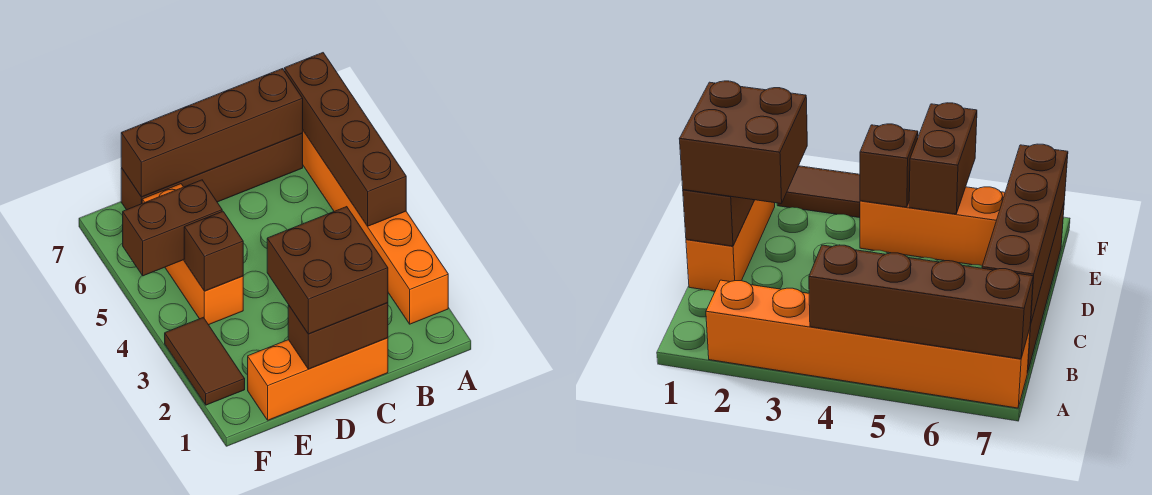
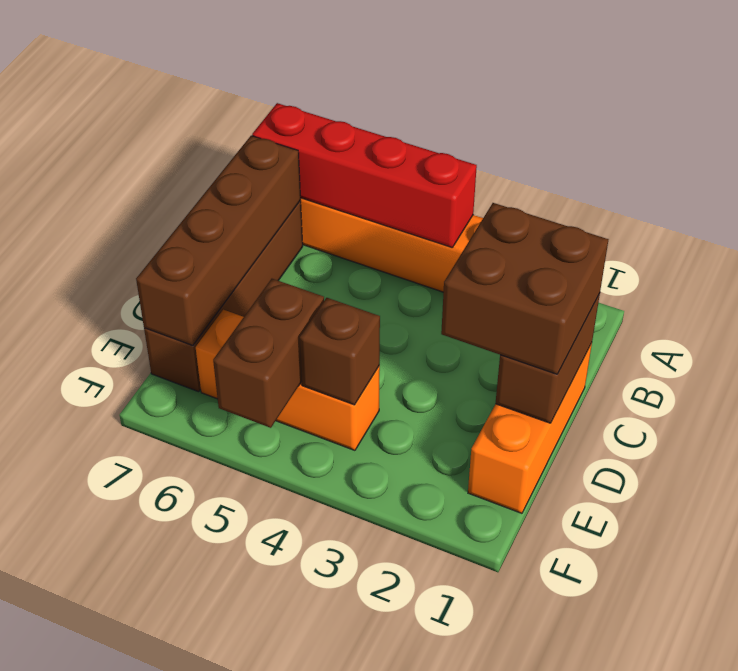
brown 1x4 brick [284,53,406,226] -> red 1x4 brick [252,103,477,248]
brown 1x2 tile [165,317,245,405] -> none

